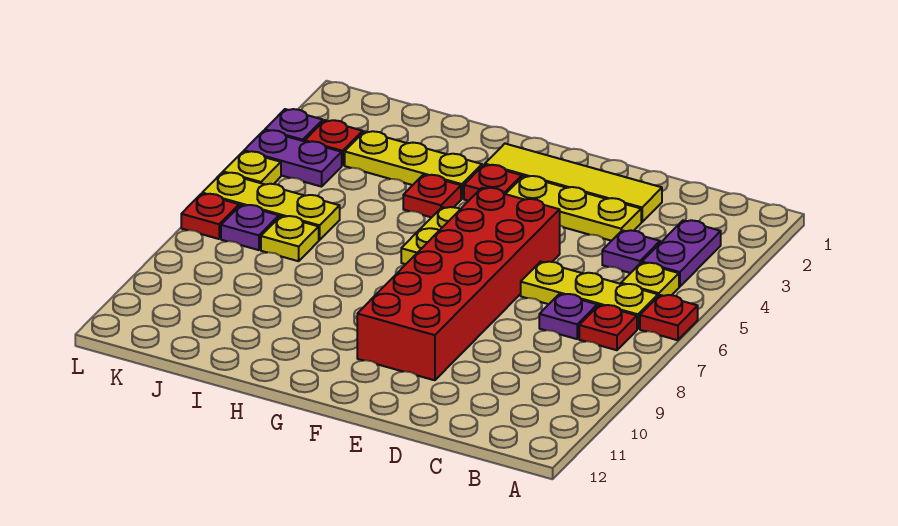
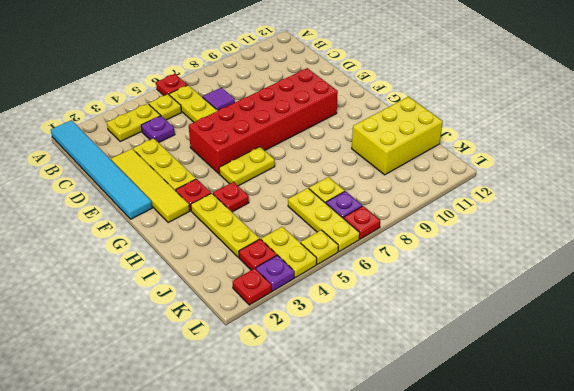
none -> cyan 1x6 tile [51,120,152,219]
purple 1x2 plate [642,220,721,287] -> yellow 1x2 plate [107,104,161,142]
red 1x1 plate [579,305,637,350] -> red 1x1 plate moved to [233,268,272,305]
purple 1x1 plate [539,294,597,339] -> purple 1x1 tile [203,88,235,111]
none -> yellow 2x3 brick [352,97,443,175]
purple 1x2 plate [244,130,342,187] -> yellow 1x2 plate [261,227,317,278]

